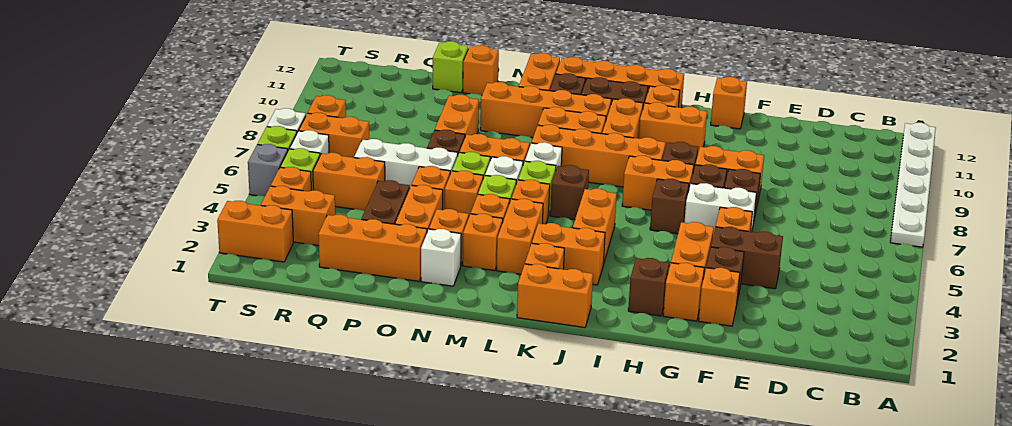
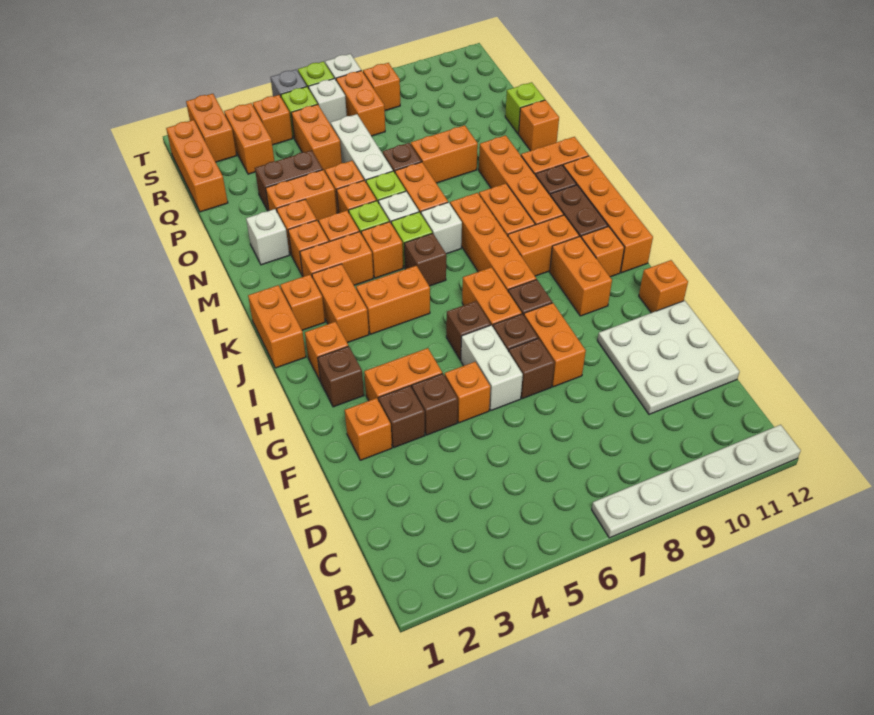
none -> white 3x3 plate [598,301,739,414]
brown 1x2 brick [711,227,783,289] -> brown 1x1 brick [412,374,458,435]
orange 1x1 brick [663,263,704,321] -> orange 1x1 brick moved to [305,322,348,380]
orange 1x3 brick [318,215,427,281] -> orange 1x3 brick moved to [166,120,228,212]

